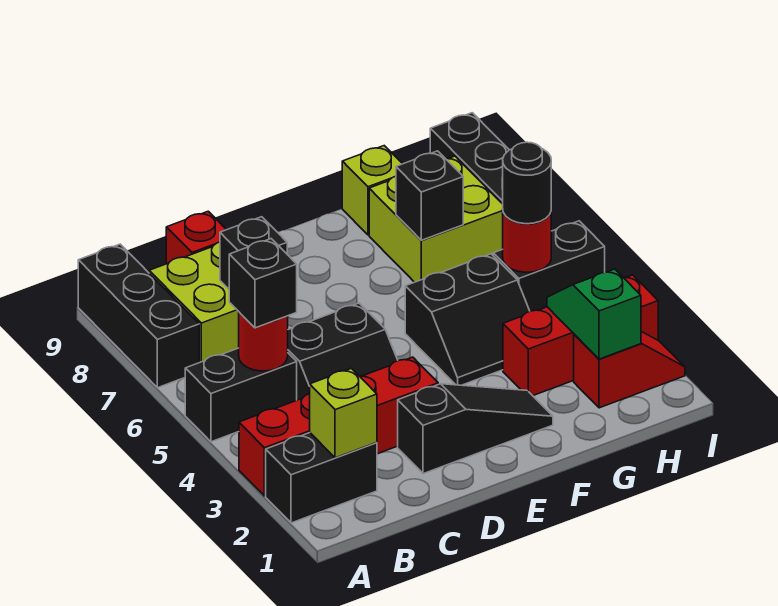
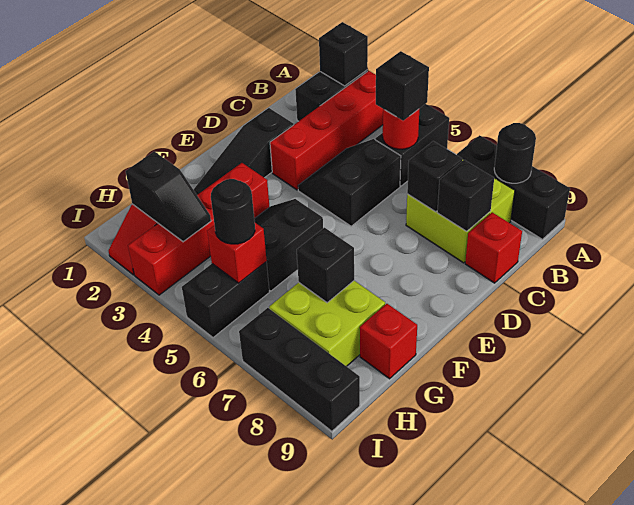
none -> black 1x1 brick [319,22,368,86]
none -> black 1x1 round brick [494,123,536,183]
lime 1x1 brick [310,368,377,458] -> none
none -> black 1x1 brick [437,160,494,231]
red 1x3 brick [503,275,658,396] -> red 1x4 brick [128,163,269,295]
lime 1x1 brick [342,146,402,235] -> red 1x1 brick [360,304,417,379]
green 1x2 slope [547,269,641,359] -> black 1x2 slope [126,152,211,242]
red 1x1 round brick [503,213,551,272] -> red 1x1 brick [207,223,267,283]

